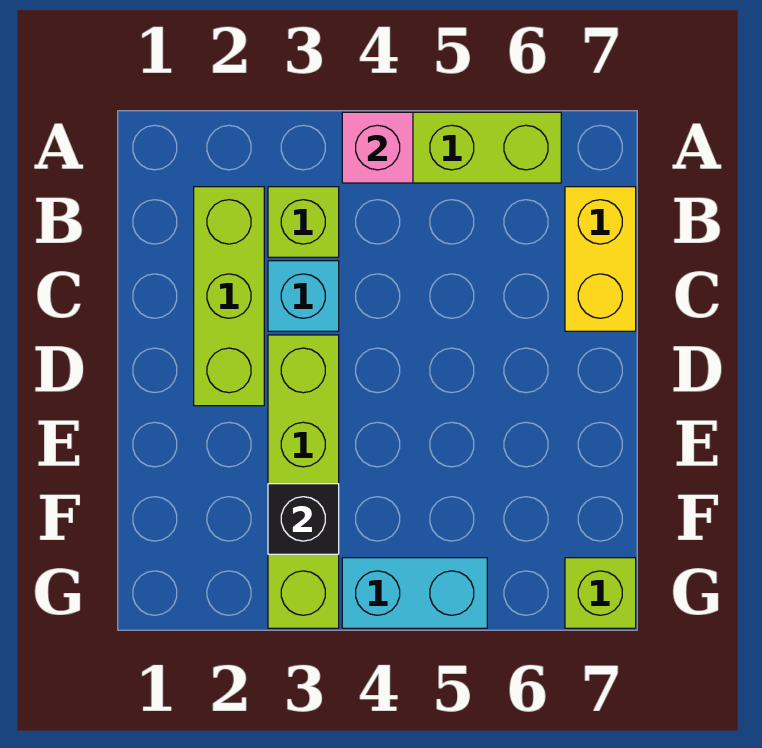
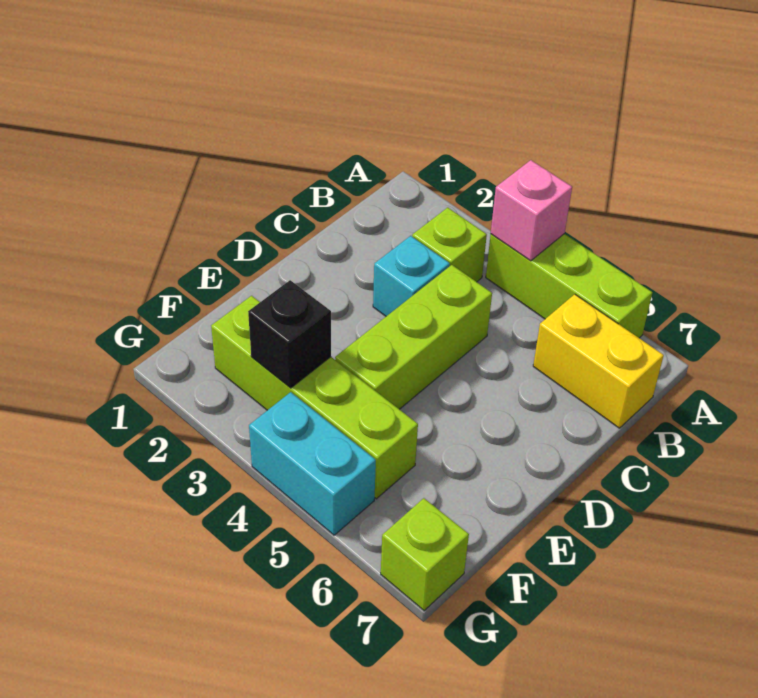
lime 1x3 brick [194,187,264,406] -> lime 1x3 brick moved to [335,265,492,409]
yellow 1x2 brick [565,187,636,331] -> yellow 1x2 brick turned to [533,294,664,428]
lime 1x4 brick [268,335,339,628] -> lime 1x4 brick turned to [211,296,418,499]

